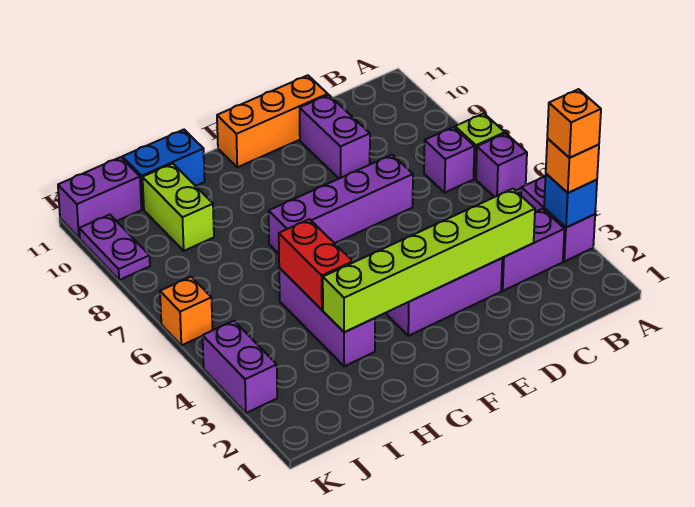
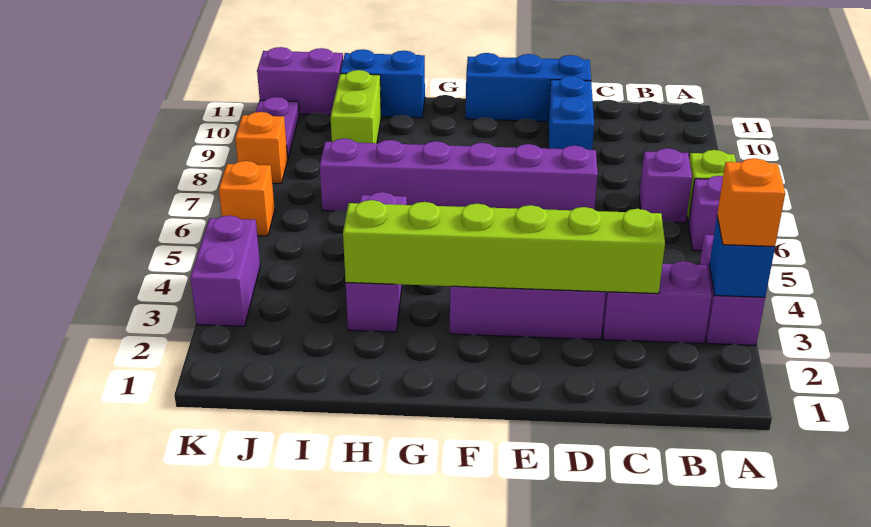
orange 1x1 brick [547,89,601,158] -> orange 1x1 brick moved to [235,112,288,183]
purple 1x4 brick [269,155,413,254] -> purple 1x6 brick [320,139,598,211]
purple 1x2 brick [300,95,370,178] -> blue 1x2 brick [548,76,594,150]
orange 1x3 brick [217,75,328,167] -> blue 1x3 brick [466,53,591,121]
red 1x2 brick [279,219,353,310] -> none

